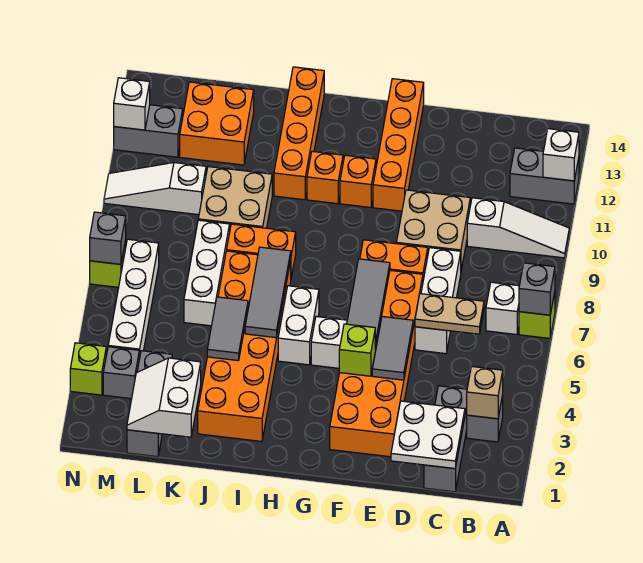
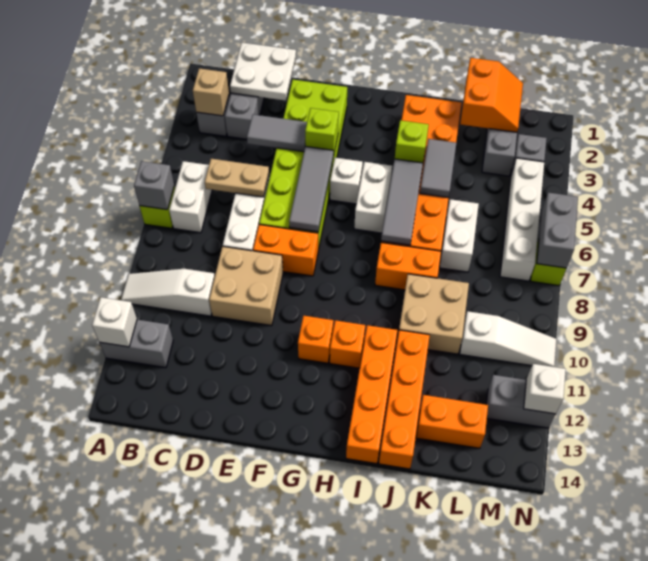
white 1x1 brick [486,282,519,335] -> white 1x2 brick [169,161,212,233]
orange 2x6 brick [330,270,423,457] -> lime 2x6 brick [259,80,347,250]
grey 1x2 tile [372,317,413,380] -> grey 1x2 tile turned to [247,114,307,152]
orange 1x4 brick [373,79,424,211] -> orange 1x4 brick moved to [379,330,430,469]
white 2x2 slope [127,358,201,437] -> orange 2x2 slope [460,58,523,132]
white 1x3 brick [184,220,230,326] -> white 1x2 brick [440,199,479,272]
orange 2x2 brick [180,82,254,165] -> orange 1x2 brick [416,395,488,448]
lime 1x1 brick [70,343,106,395] -> lime 1x1 brick moved to [395,120,429,163]
grey 1x1 brick [90,212,126,264] -> grey 1x2 brick [537,192,578,268]

